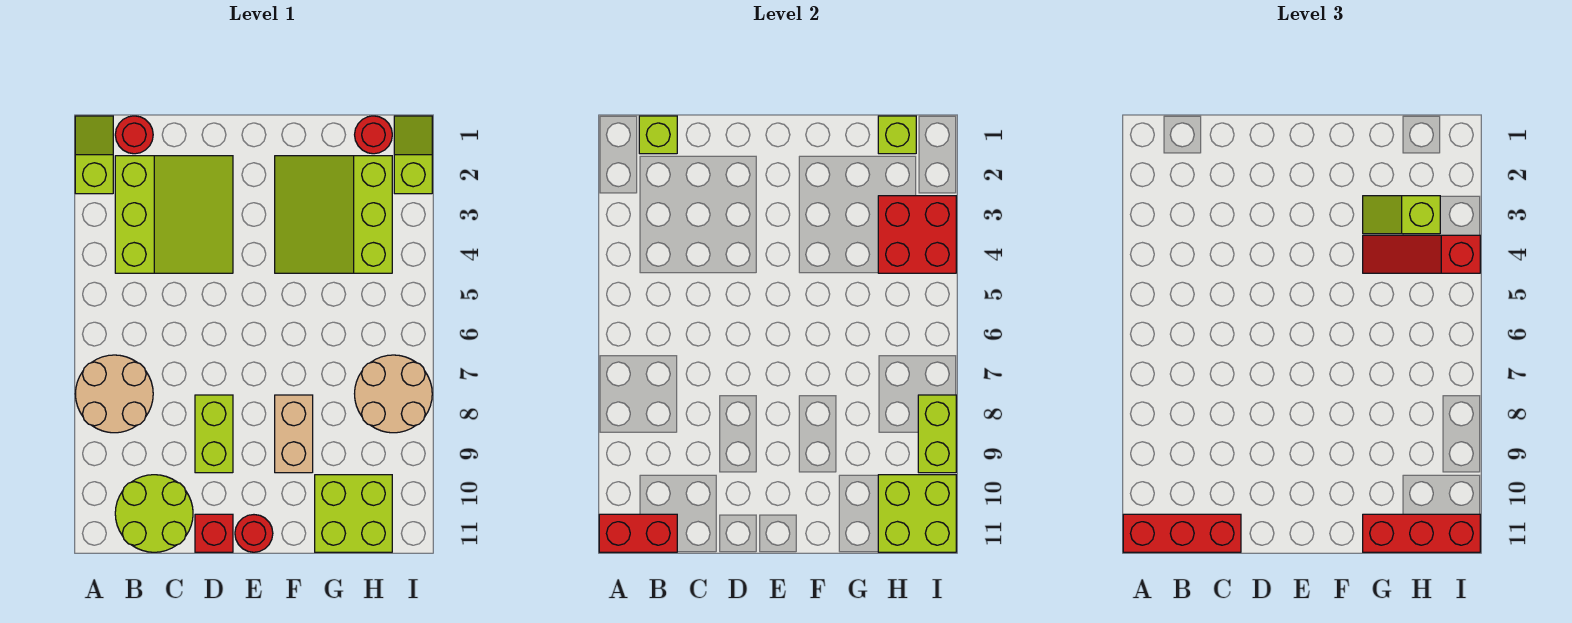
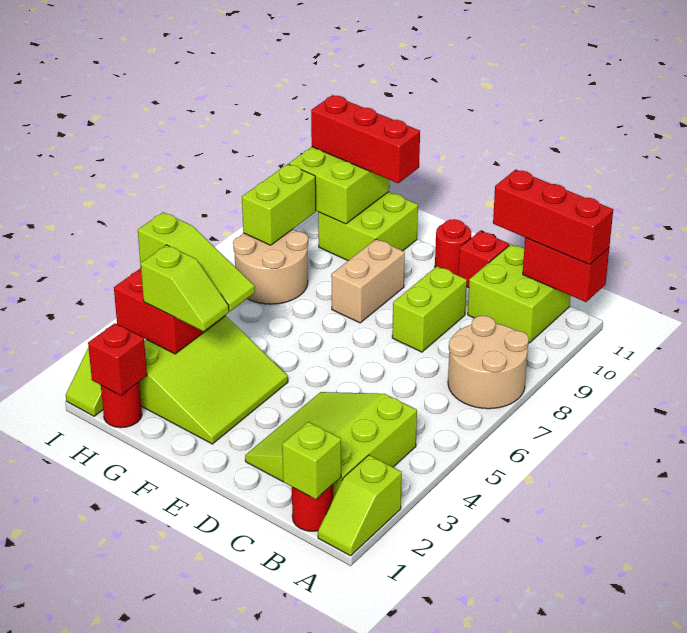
lime 2x2 round brick [115,475,193,552] -> lime 2x2 brick [468,244,571,343]
red 1x3 slope [1363,235,1480,273] -> lime 1x3 slope [138,212,255,311]
lime 1x1 brick [878,116,916,154] -> red 1x1 brick [88,323,147,395]

